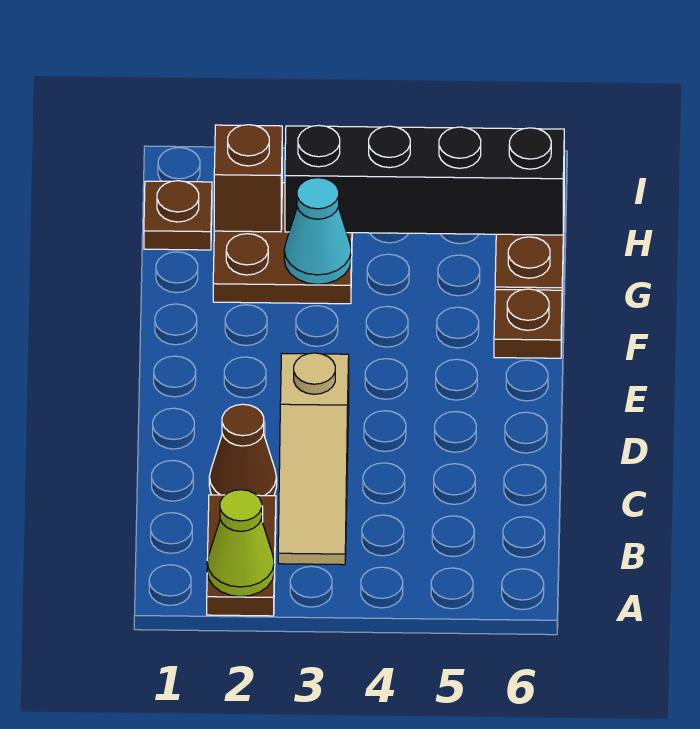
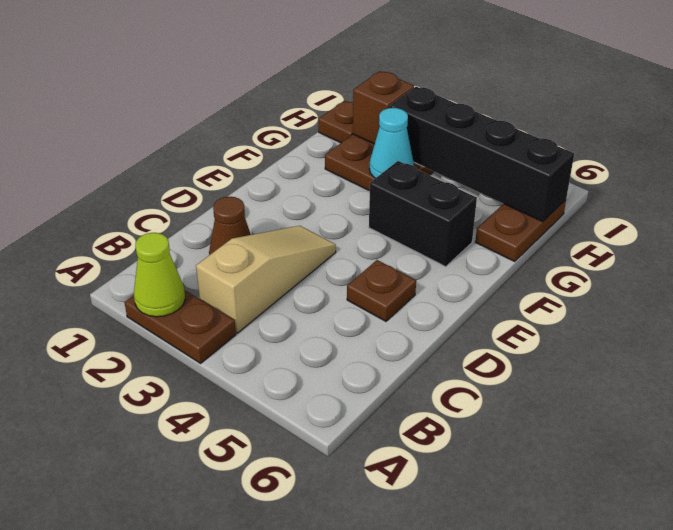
brown 1x2 plate [207,495,276,616] -> brown 1x2 plate turned to [124,291,236,363]
tan 1x3 slope [278,353,349,565] -> tan 1x3 slope turned to [196,226,336,333]
none -> black 1x2 brick [369,161,477,267]
brown 1x1 plate [494,289,562,358] -> brown 1x1 plate moved to [347,260,416,321]

